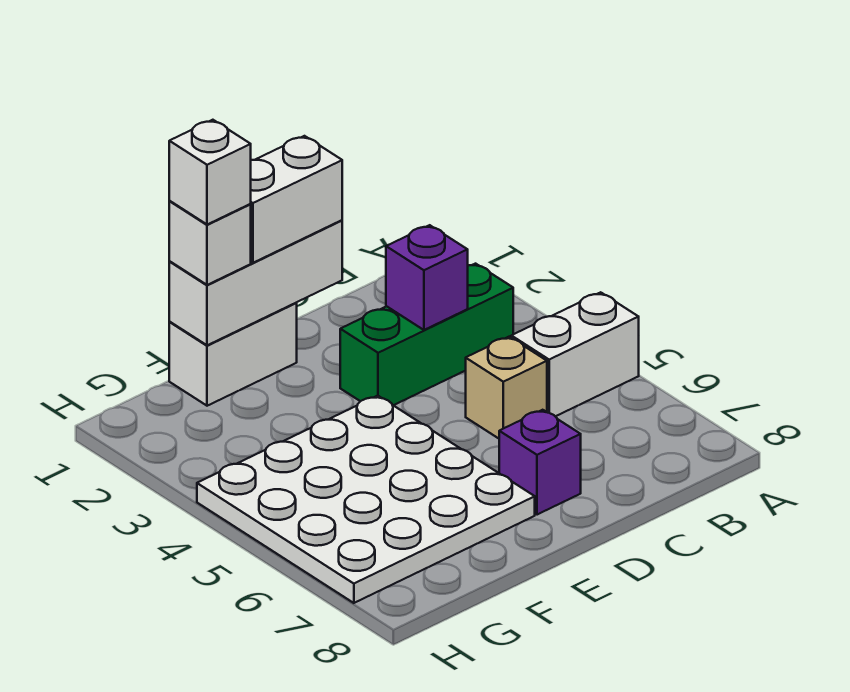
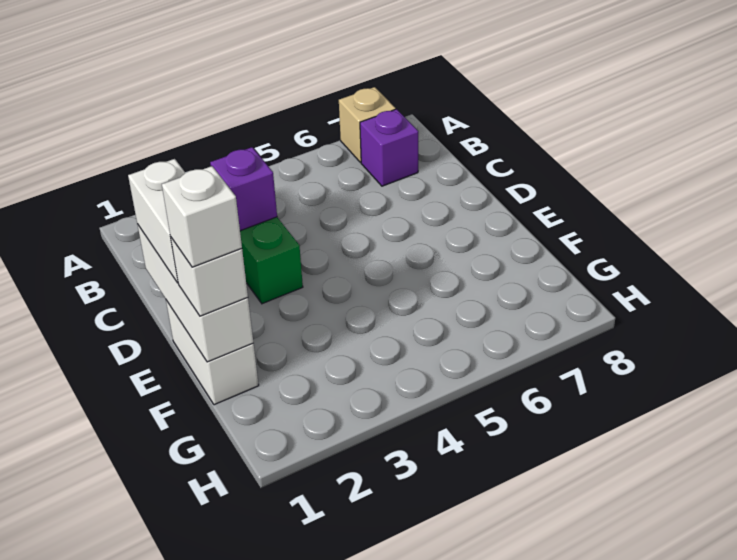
white 1x2 brick [511,292,639,416] -> none
tan 1x1 brick [466,337,547,438] -> tan 1x1 brick moved to [339,87,396,162]
purple 1x1 brick [499,410,581,515] -> purple 1x1 brick moved to [360,109,418,186]
white 4x4 plate [197,396,535,603] -> none

